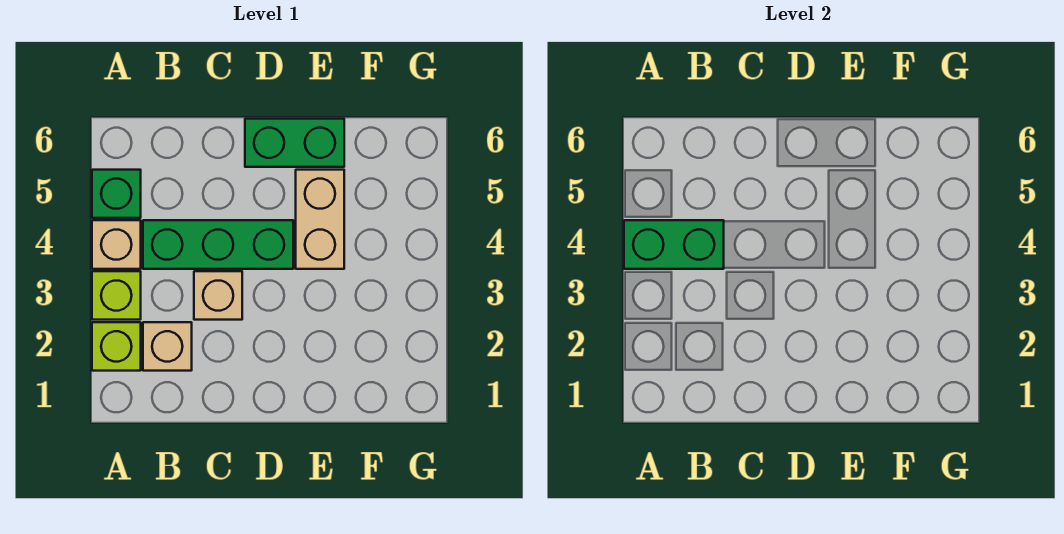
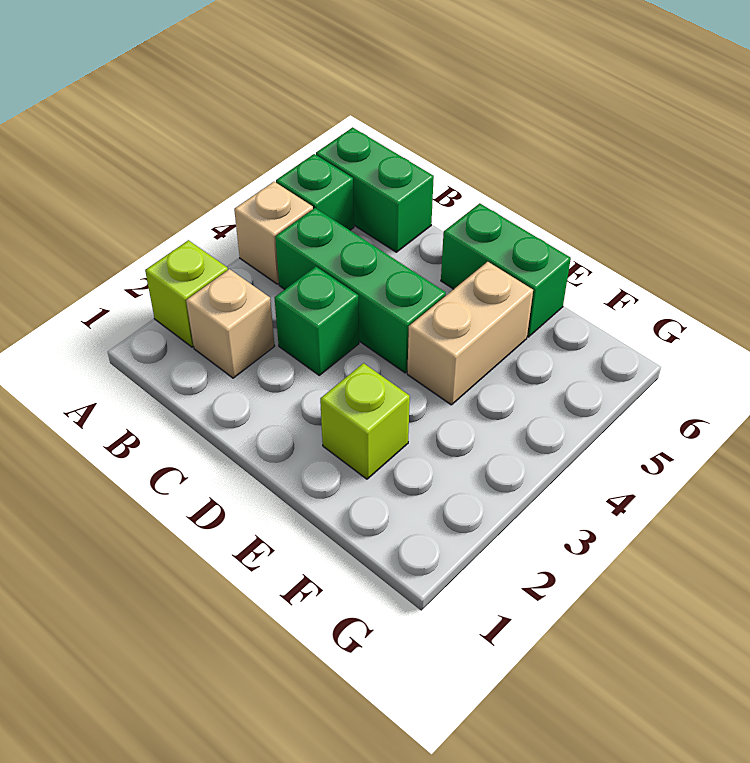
lime 1x1 brick [92,271,141,320] -> lime 1x1 brick moved to [320,363,410,479]
green 1x2 brick [624,220,724,269] -> green 1x2 brick moved to [316,127,434,252]
tan 1x1 brick [194,271,242,320] -> green 1x1 brick [275,267,359,375]

